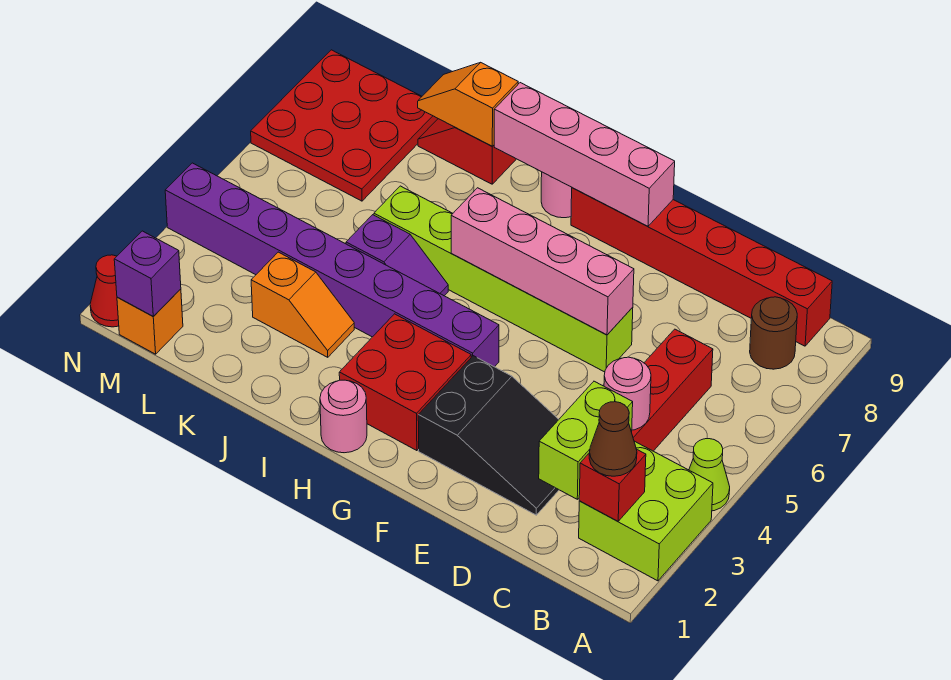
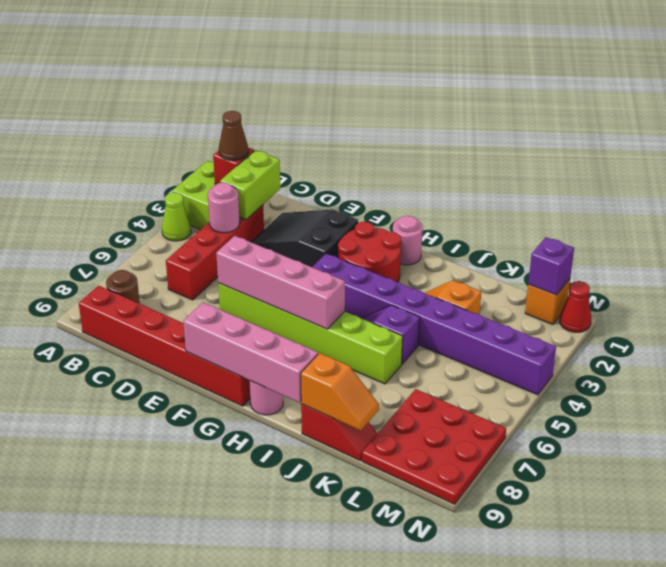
red 2x2 brick [339,314,471,451] -> red 2x2 round brick [338,222,401,282]

